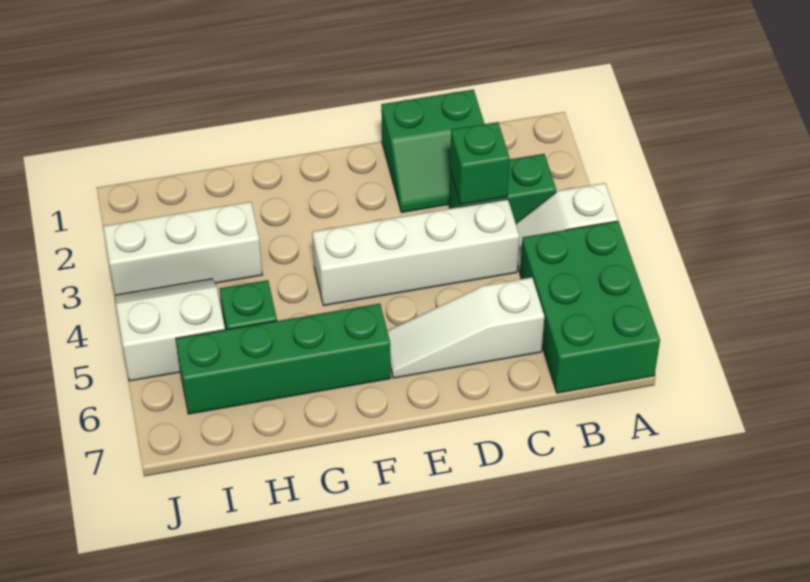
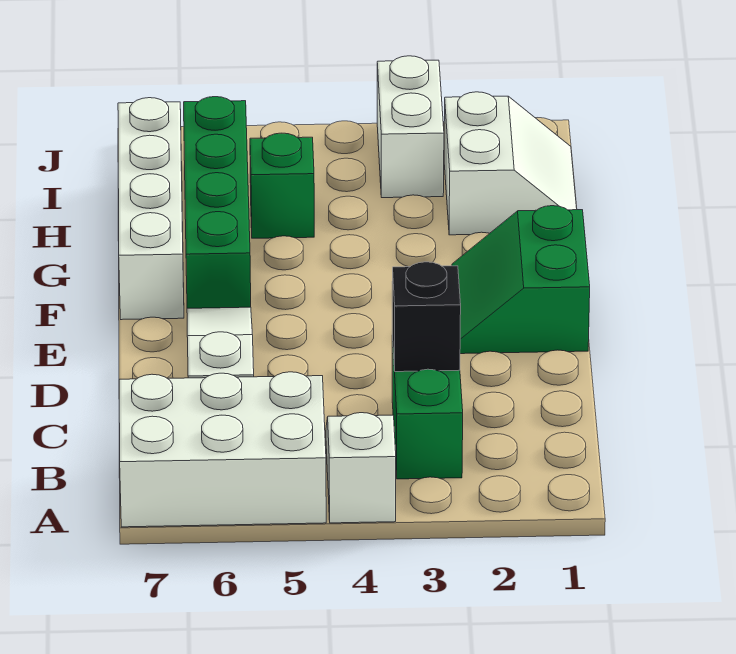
green 2x3 brick [520,221,660,393] -> white 2x3 brick [119,372,326,527]
green 2x2 slope [381,89,484,213] -> green 2x2 slope moved to [452,206,590,354]
green 1x1 brick [450,122,510,204] -> black 1x1 brick [392,262,461,372]
white 1x4 brick [312,199,519,306] -> white 1x4 brick moved to [118,98,184,320]
white 1x3 brick [103,202,262,295] -> white 1x2 brick [377,56,444,198]
white 2x2 slope [115,279,225,381] -> white 2x2 slope moved to [444,92,577,235]

